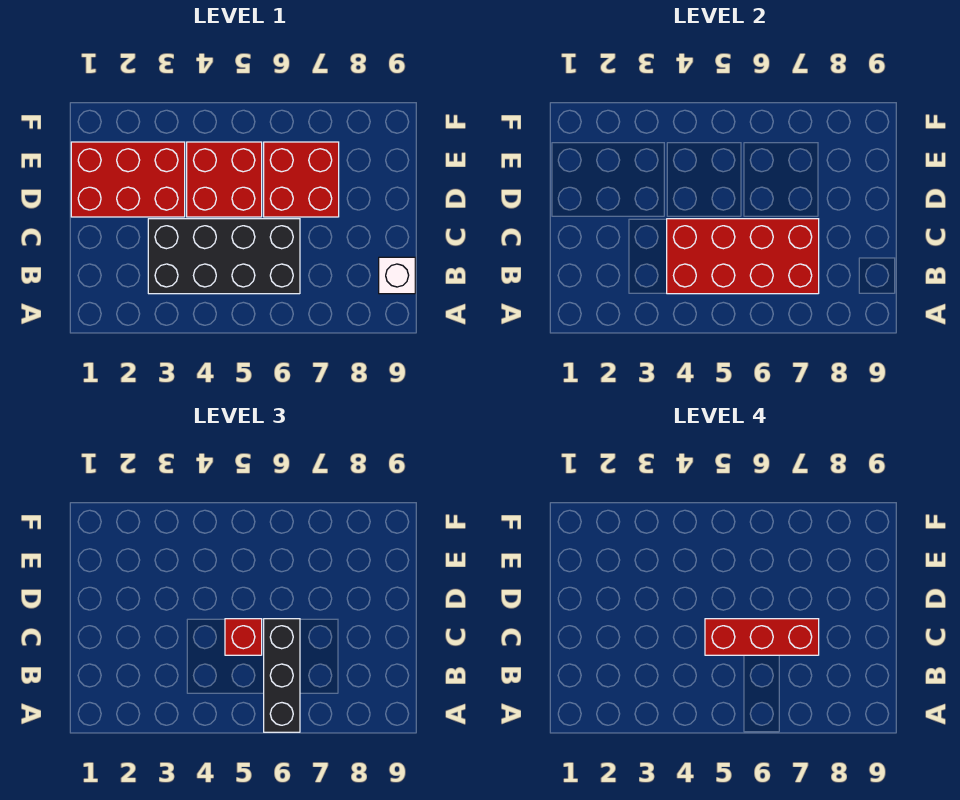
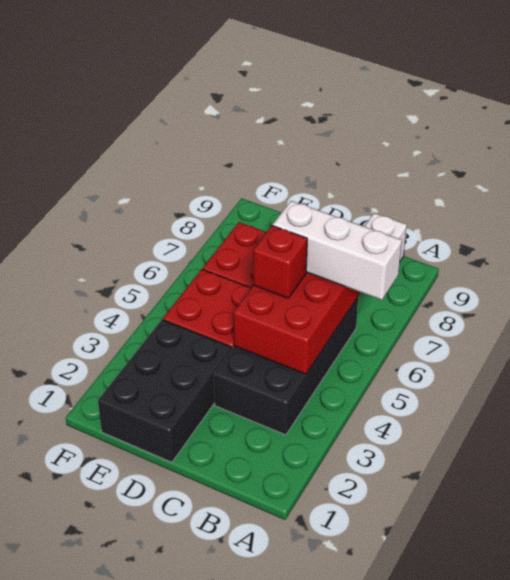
black 1x3 brick [264,619,300,732] -> white 1x3 brick [273,201,402,300]
red 1x3 brick [705,619,819,655] -> none
red 2x3 brick [71,142,185,217] -> black 2x3 brick [98,320,231,462]

